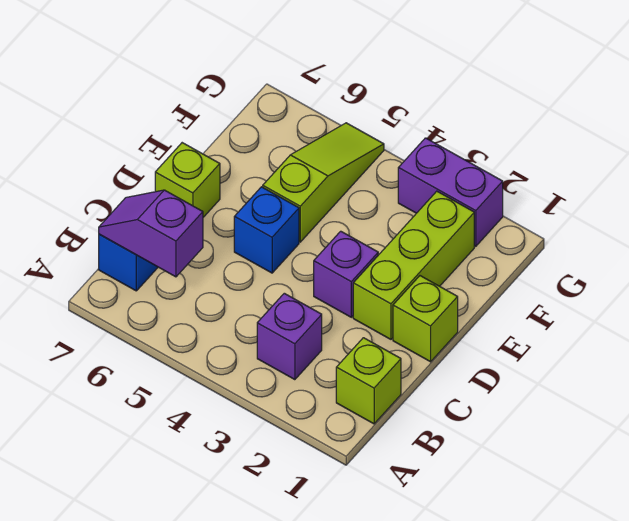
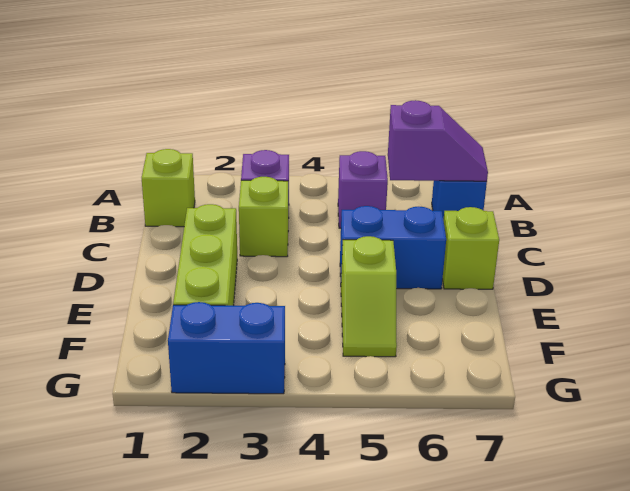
lime 1x1 brick [393,276,458,362] -> lime 1x1 brick moved to [239,177,288,257]
purple 1x1 brick [314,231,378,317] -> purple 1x1 brick moved to [338,151,388,228]
blue 1x1 brick [234,187,299,273] -> blue 1x2 brick [340,206,446,289]
lime 1x3 slope [263,123,384,242] -> lime 1x2 slope [341,236,397,357]
purple 1x2 brick [398,138,503,246] -> blue 1x2 brick [168,302,285,394]

